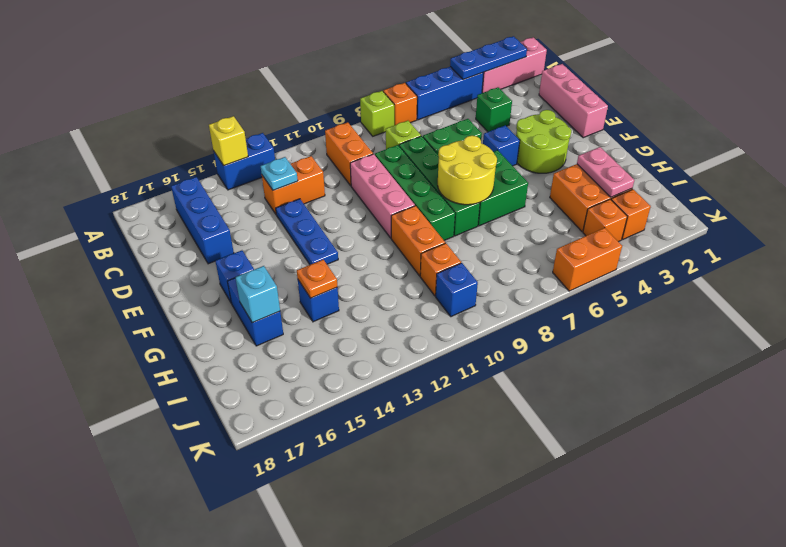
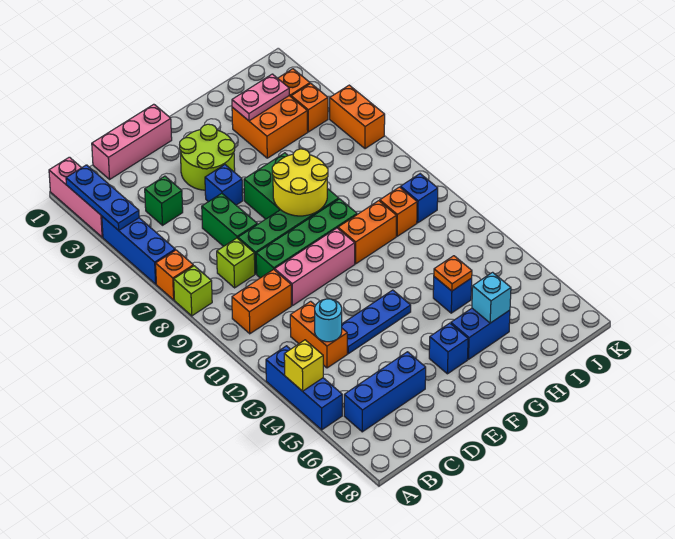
blue 1x2 brick [214,133,275,190] -> blue 1x3 brick [266,346,342,430]
cyan 1x1 plate [261,157,298,190] -> cyan 1x1 round brick [315,299,342,342]

